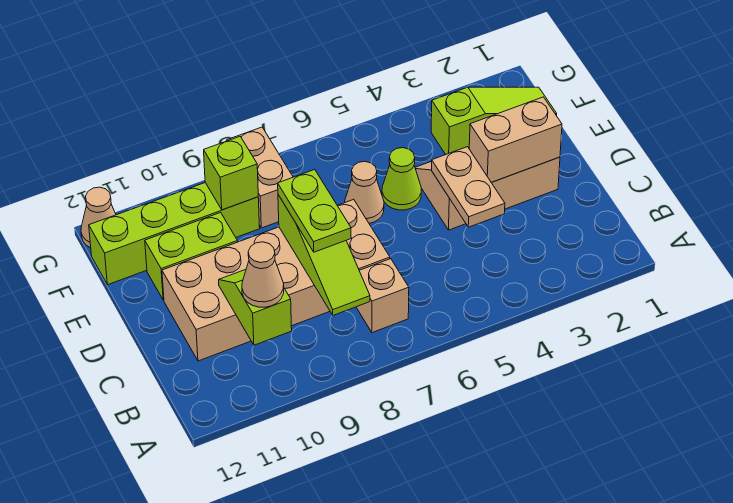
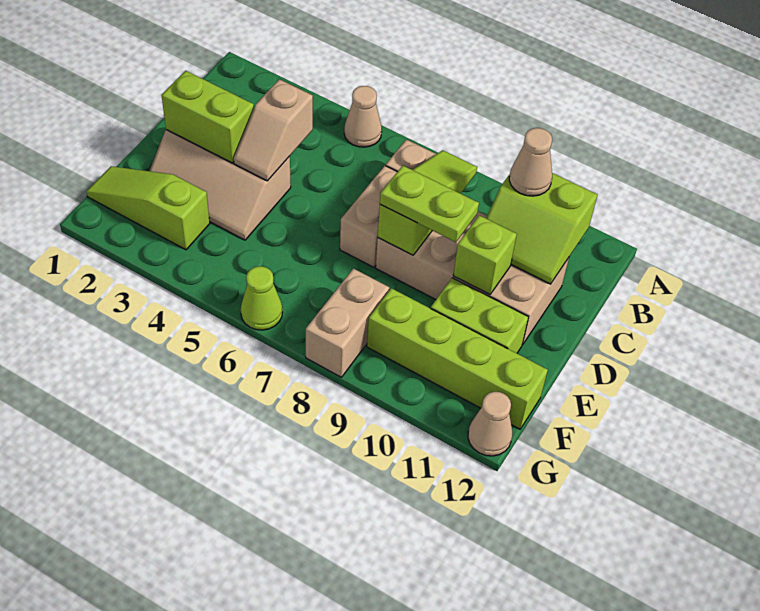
lime 1x2 slope [219,270,292,345] -> lime 2x2 slope [486,173,598,284]
tan 1x2 plate [432,147,505,227] -> tan 1x2 slope [234,79,313,181]
lime 1x2 plate [278,170,351,252] -> lime 1x2 plate turned to [380,166,479,242]
tan 1x2 brick [469,97,562,183] -> lime 1x2 brick [162,71,254,163]
lime 1x1 cone [382,148,421,210] -> lime 1x1 cone moved to [241,266,282,330]
tan 1x1 cone [345,162,384,223] -> tan 1x1 cone moved to [344,86,382,147]
lime 1x1 brick [204,137,258,210] -> lime 1x1 brick moved to [453,215,517,295]

